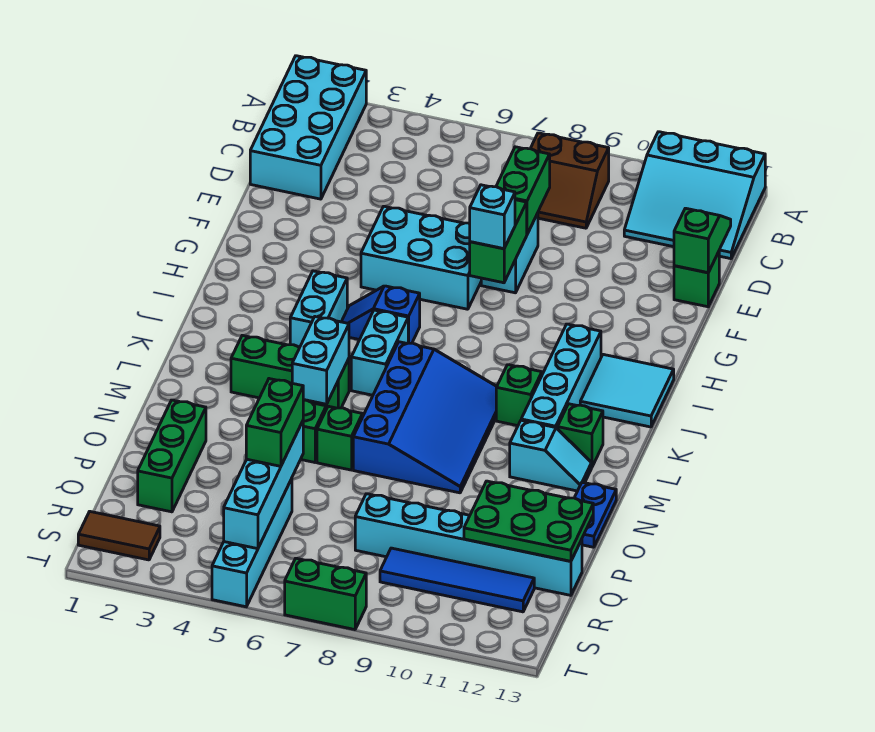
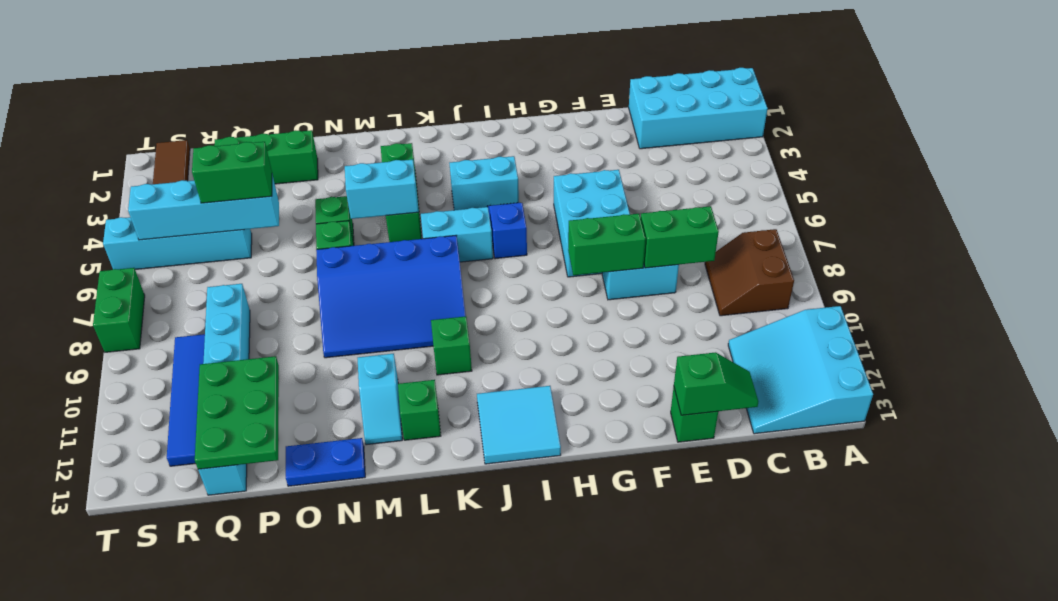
cyan 1x1 brick [470,185,515,249] -> none
cyan 1x4 brick [521,324,601,429] -> none

